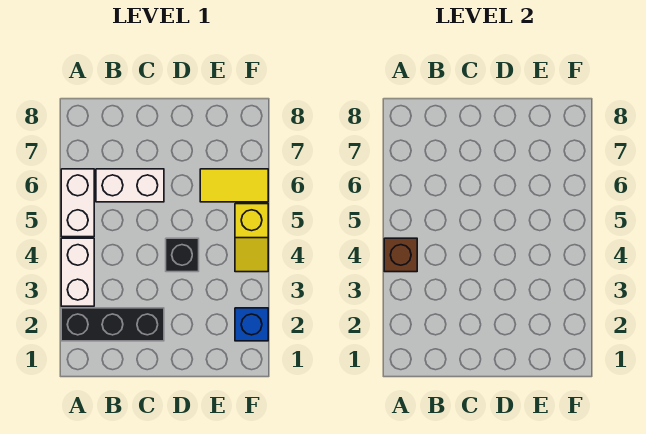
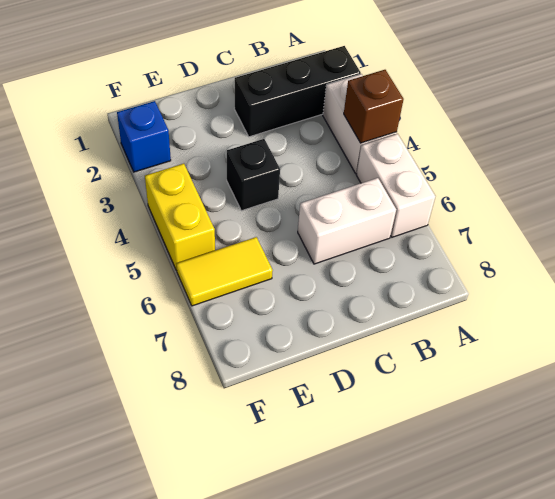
yellow 1x2 slope [235,204,268,272] -> yellow 1x2 brick [145,164,215,271]

